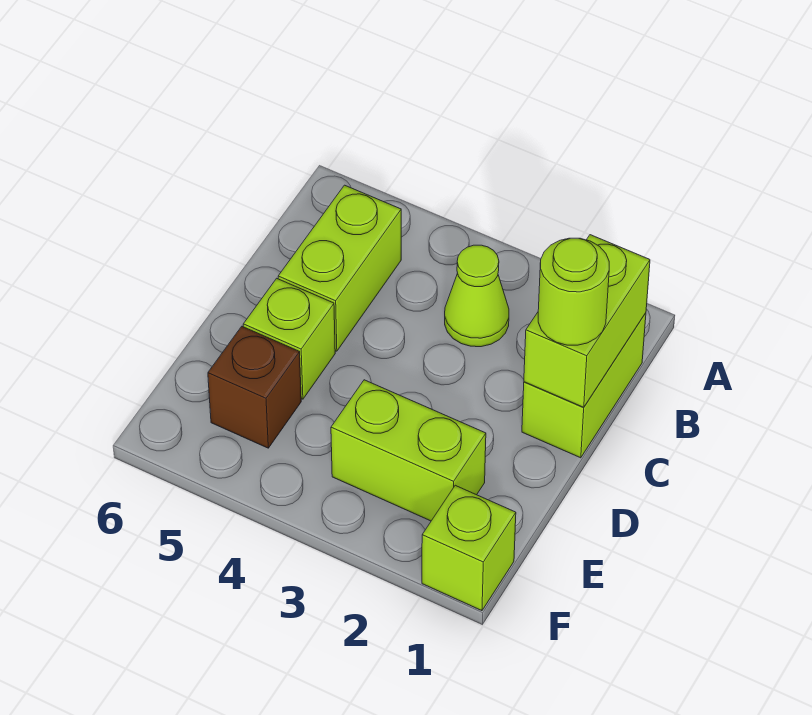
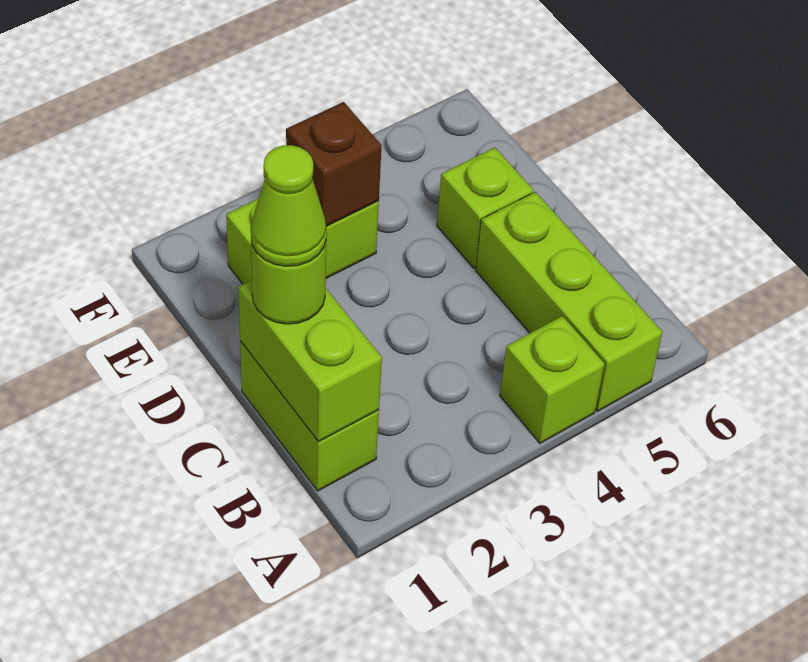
lime 1x1 cone [445,245,509,347] -> lime 1x1 cone moved to [251,145,327,266]
lime 1x2 brick [278,185,401,351] -> lime 1x3 brick [476,192,662,411]
brown 1x1 brick [208,327,301,448] -> brown 1x1 brick moved to [286,102,382,226]
lime 1x1 brick [422,485,516,611] -> lime 1x1 brick moved to [500,316,604,443]

